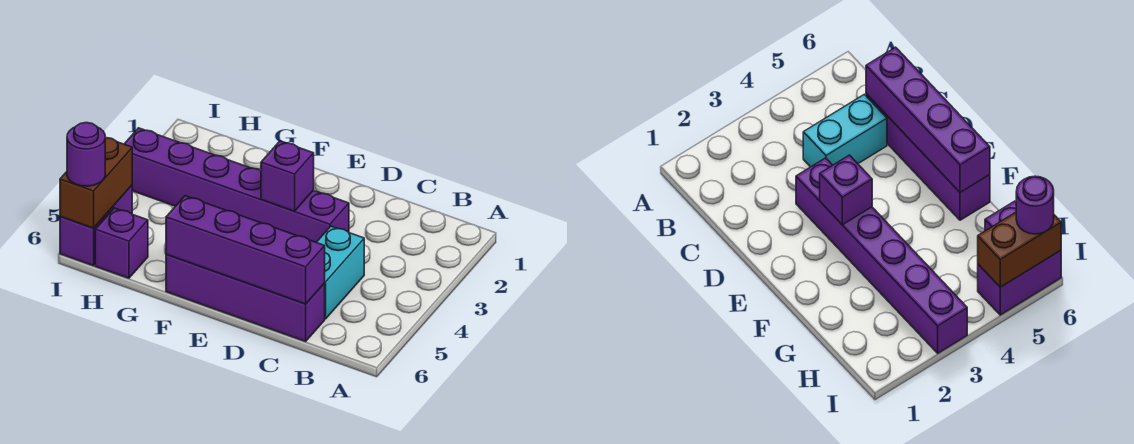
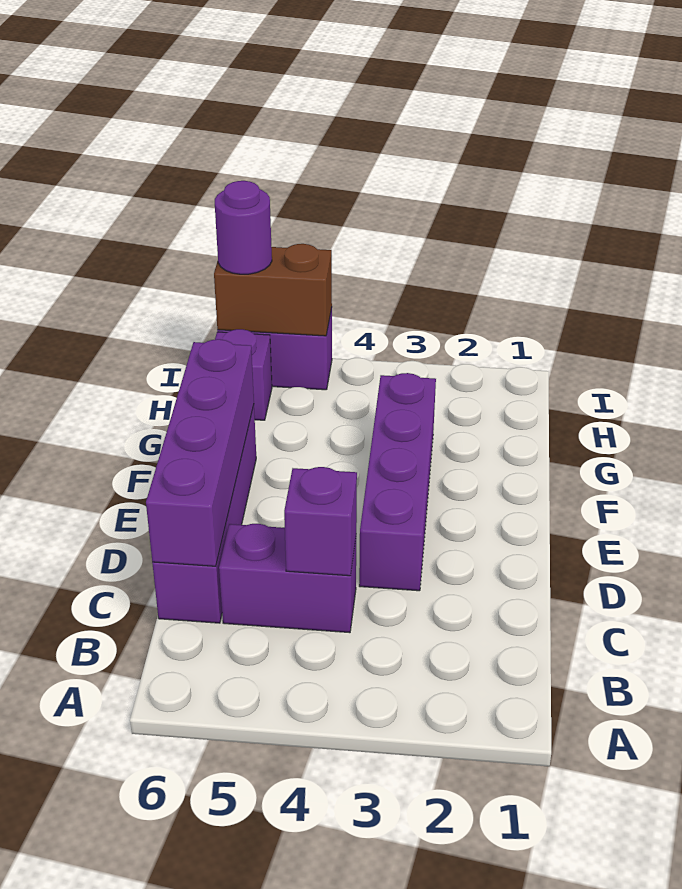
cyan 1x2 brick [317,226,364,319] -> purple 1x2 brick [219,524,356,633]
purple 1x6 brick [125,128,349,242] -> purple 1x4 brick [359,373,436,591]
purple 1x1 brick [261,141,314,211] -> purple 1x1 brick moved to [284,467,357,576]

